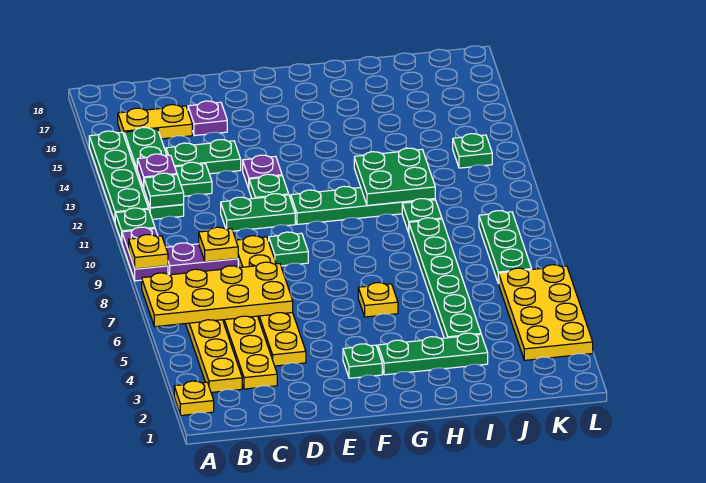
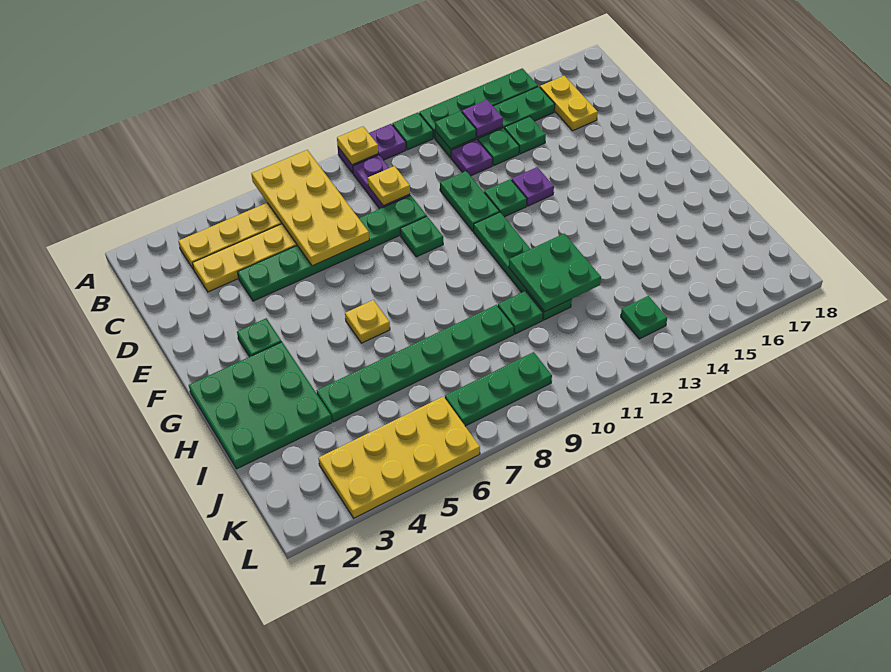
yellow 1x1 plate [174,381,214,415] -> none
green 1x2 plate [166,140,241,174] -> green 1x1 plate [505,116,546,154]
yellow 1x6 plate [236,236,306,366] -> green 1x6 plate [238,195,427,301]
purple 1x1 plate [188,101,227,136] -> purple 1x1 plate moved to [451,139,493,176]
green 1x3 plate [378,333,488,375] -> green 3x3 plate [189,342,332,469]

